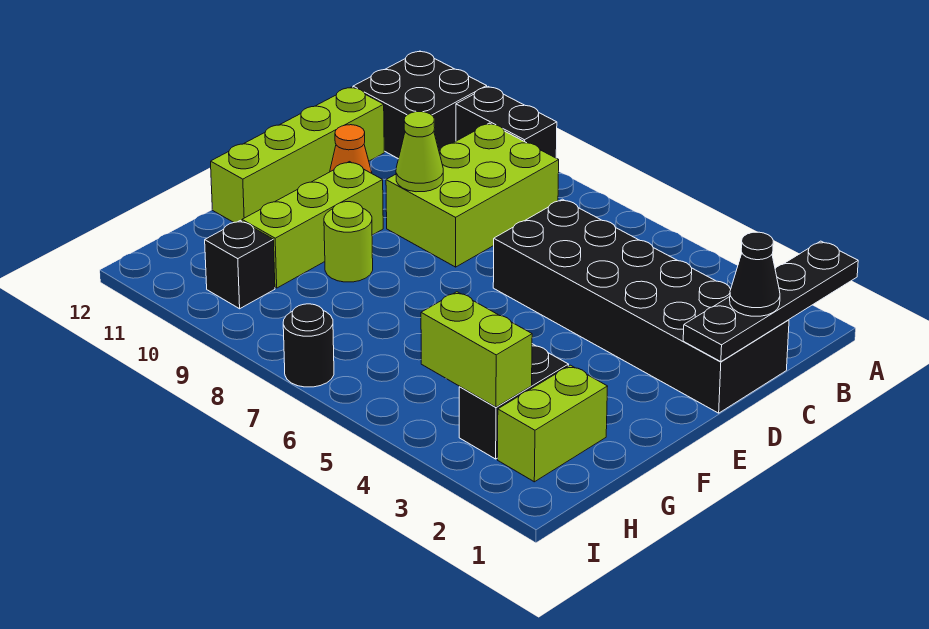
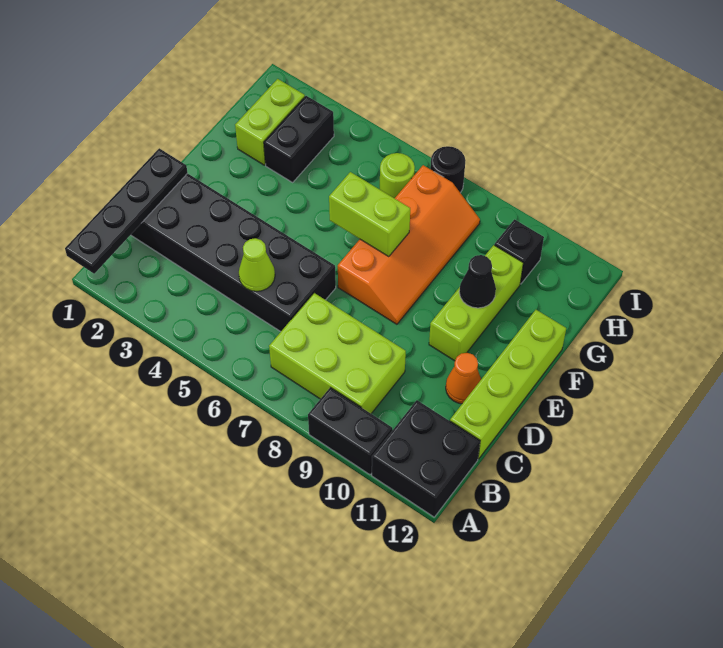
lime 2x3 brick [386,123,559,267] -> lime 2x3 brick turned to [269,293,406,413]
black 1x1 cone [730,232,780,316] -> black 1x1 cone moved to [459,255,496,308]
lime 1x1 cone [396,112,443,192] -> lime 1x1 cone moved to [239,238,275,291]
none -> orange 2x4 slope [338,165,480,324]
lime 1x1 round brick [324,202,373,282] -> lime 1x1 round brick moved to [380,153,415,198]
lime 1x2 brick [421,292,532,407] -> lime 1x2 brick moved to [329,172,410,256]

